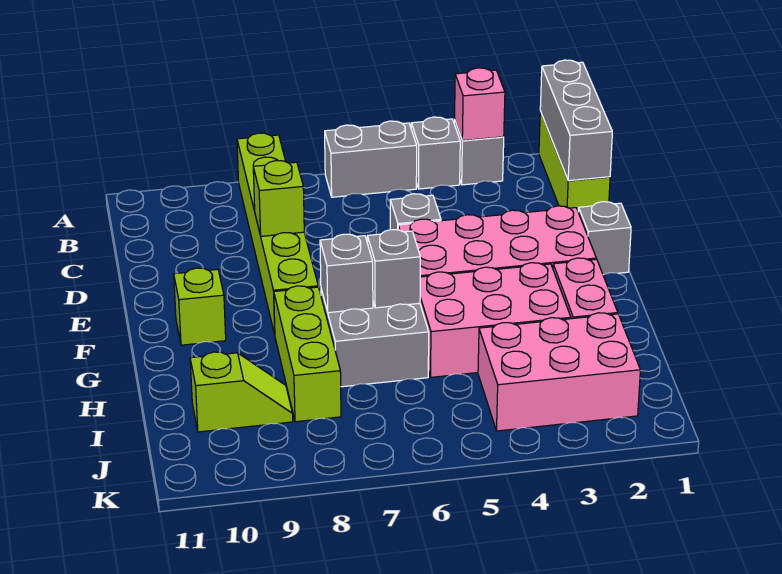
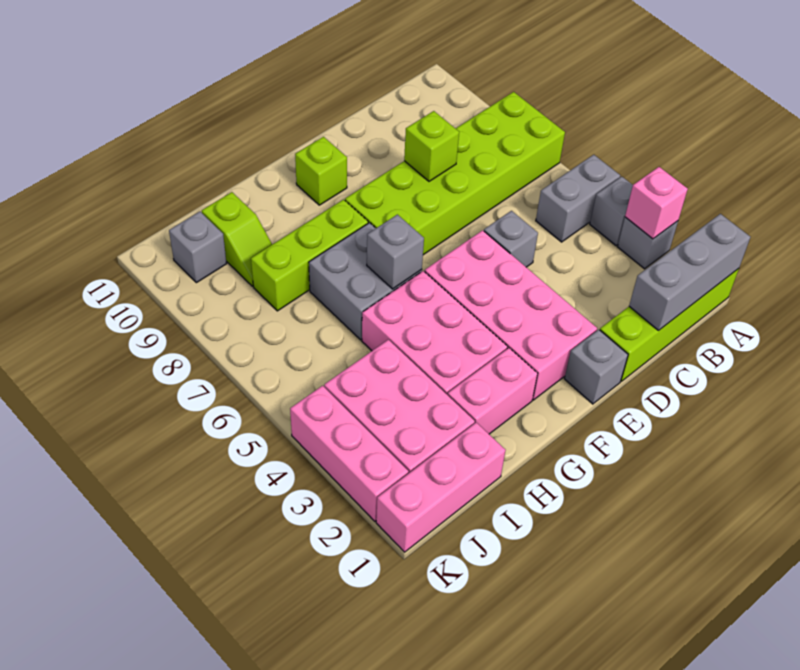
lime 1x3 brick [539,112,610,210] -> lime 1x4 brick [600,269,739,381]
grey 1x2 brick [325,121,417,197] -> grey 1x2 brick turned to [536,155,620,242]
lime 1x6 brick [237,133,318,334] -> lime 2x6 brick [345,92,565,255]
grey 1x1 brick [320,234,373,313] -> grey 1x1 brick moved to [169,212,227,283]
none -> pink 1x3 brick [376,422,506,552]
none -> pink 1x3 brick [290,386,409,521]

